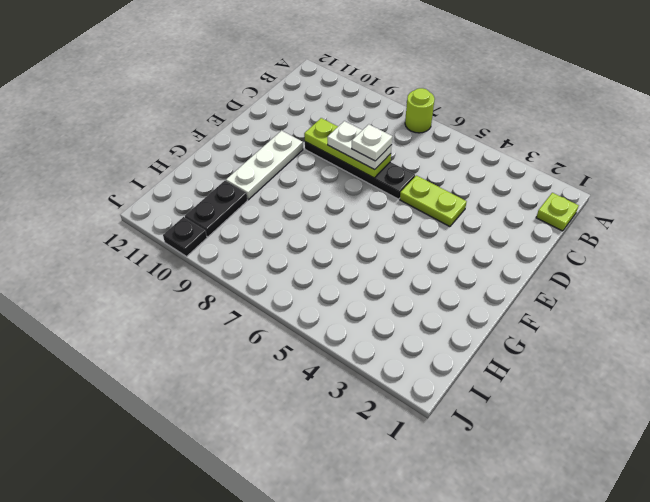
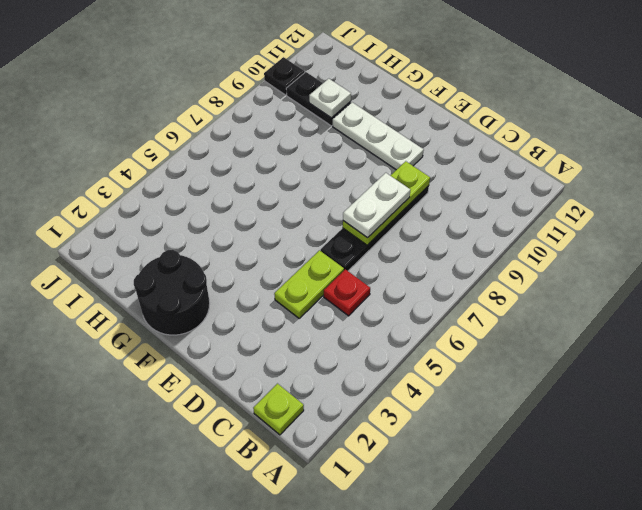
lime 1x1 round brick [405,88,435,133] -> none
none -> red 1x1 plate [324,269,370,316]
white 1x1 plate [352,124,392,161] -> white 1x1 plate moved to [309,79,351,118]
none -> black 2x2 round brick [134,250,210,335]

